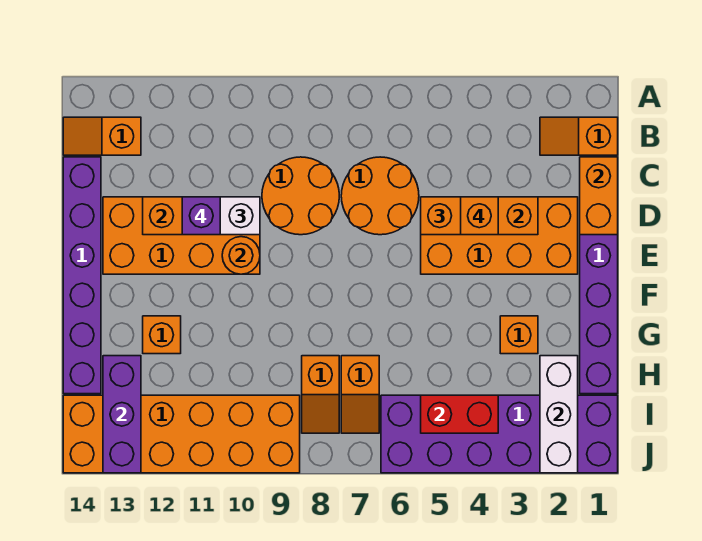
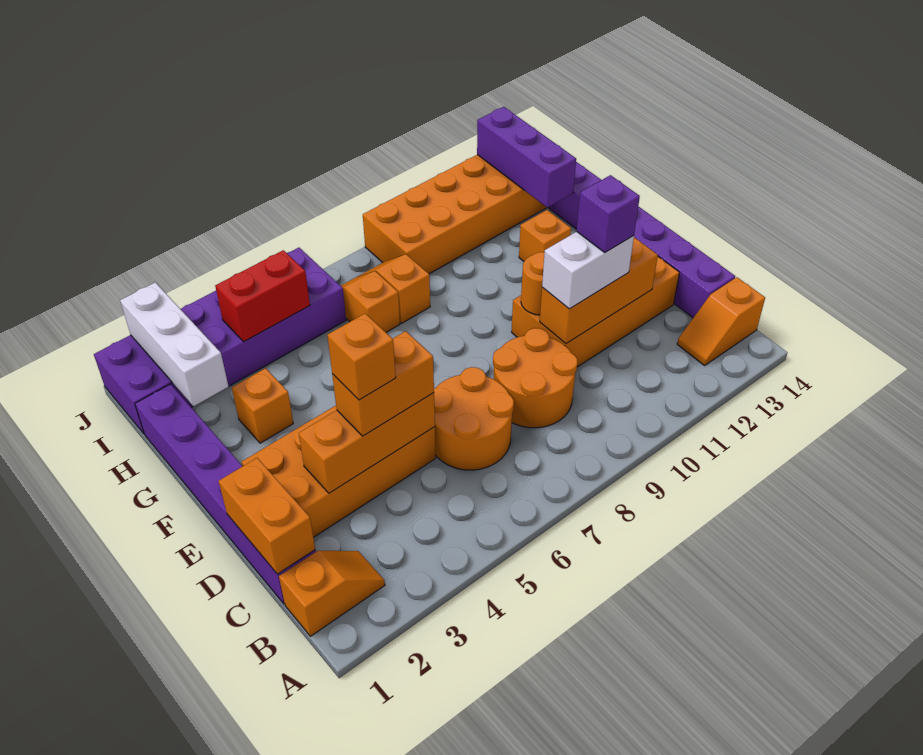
orange 1x2 slope [63,117,141,155] -> orange 1x2 slope turned to [677,277,765,366]

